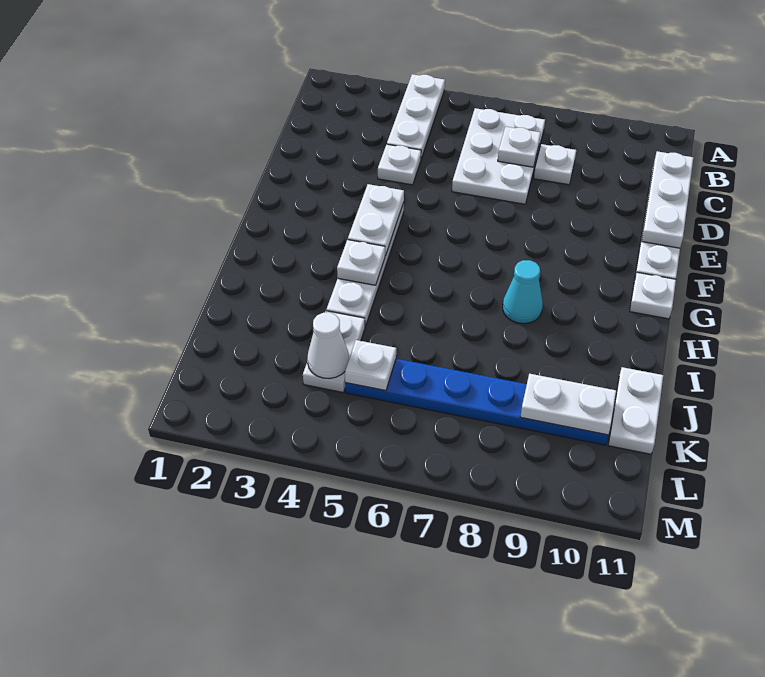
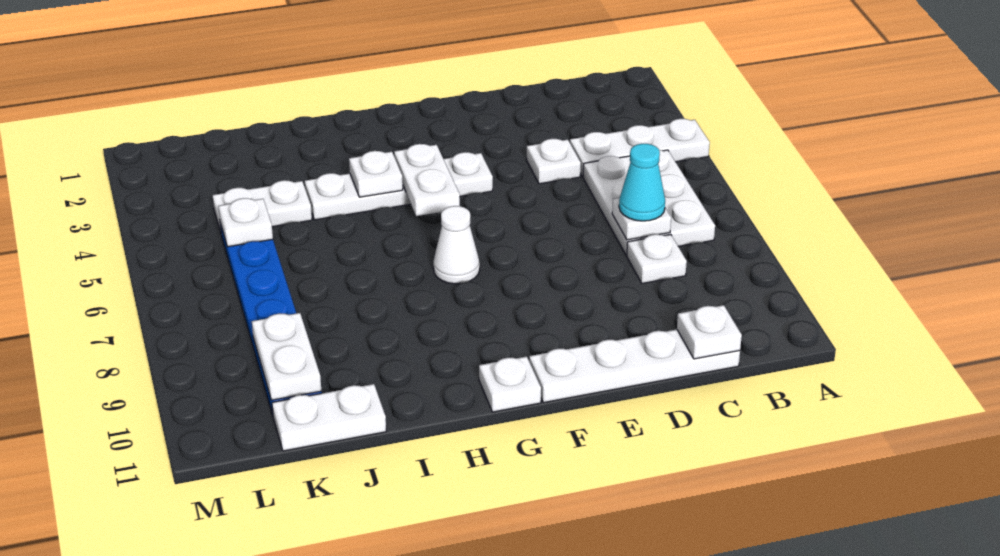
white 2x3 plate [452,108,545,204] -> white 2x3 plate turned to [583,150,715,255]
white 1x3 plate [642,151,693,248] -> white 1x1 plate [677,305,742,359]
white 1x2 plate [348,184,404,256] -> white 1x2 plate turned to [394,144,460,216]
cyan 1x1 cone [503,260,543,324] -> cyan 1x1 cone moved to [619,144,665,221]
white 1x1 cone [307,313,349,379] -> white 1x1 cone moved to [433,206,480,284]

